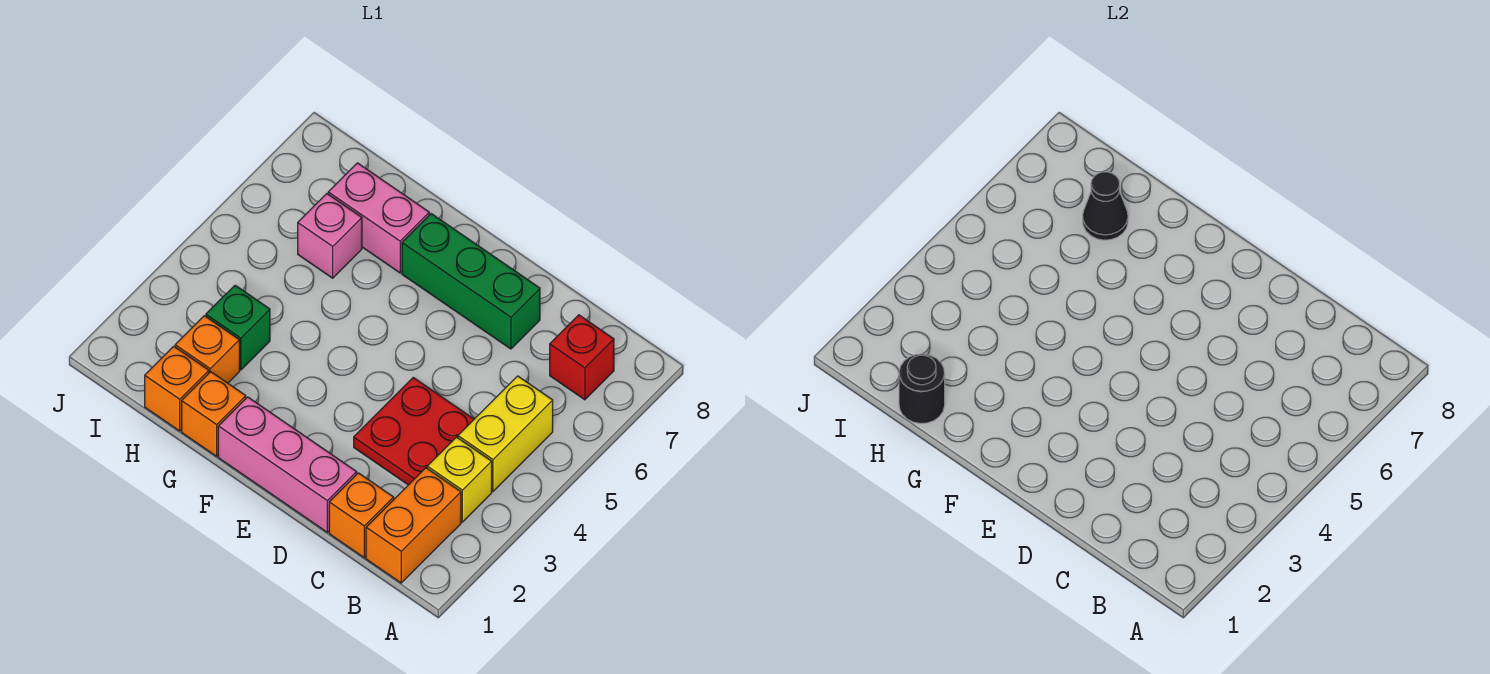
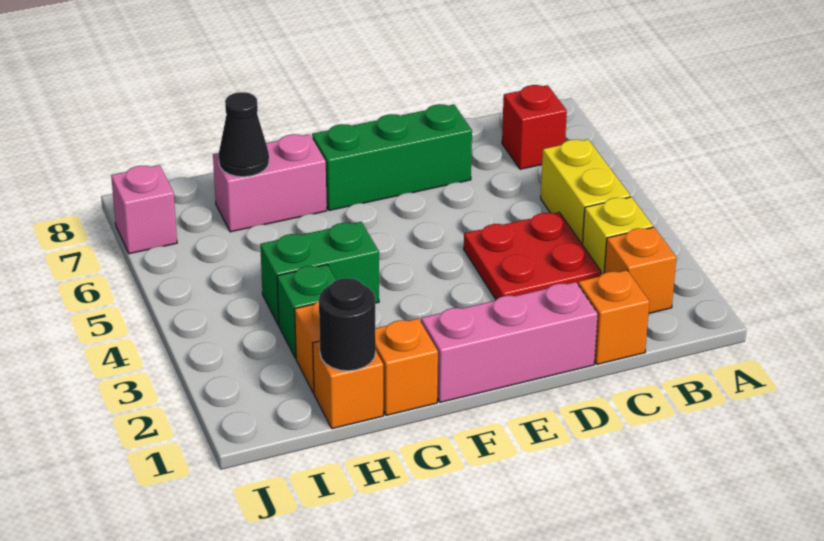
orange 1x2 brick [366,468,461,583] -> orange 1x1 brick [604,227,676,313]
none -> green 1x2 brick [260,222,379,325]
pink 1x1 brick [298,194,362,278] -> pink 1x1 brick moved to [111,165,177,254]

